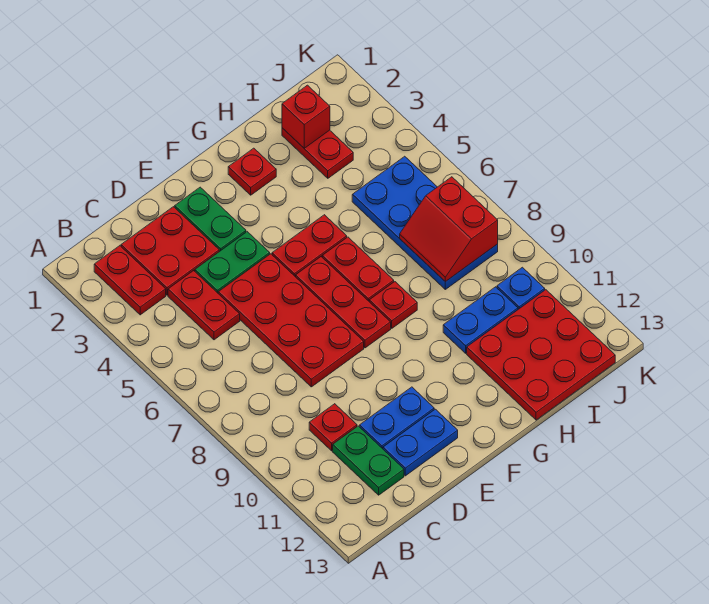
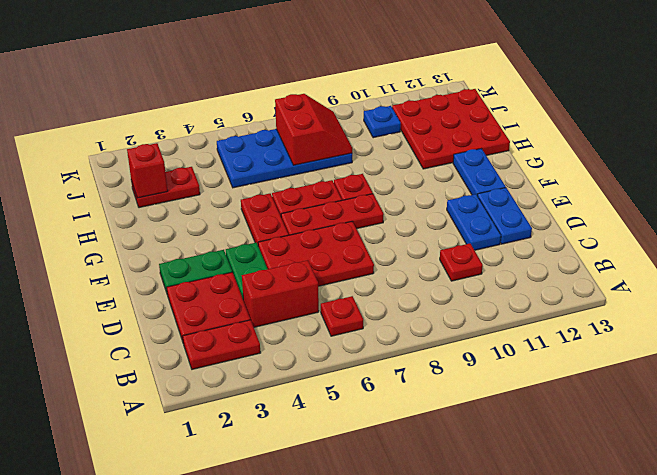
red 1x2 plate [168,271,240,340] -> red 1x2 brick [242,260,319,327]
green 1x2 plate [333,426,404,495] -> none
red 2x4 plate [218,254,364,387] -> red 2x3 plate [258,221,374,286]
red 1x1 plate [228,148,276,195] -> red 1x1 plate moved to [321,296,363,336]
blue 1x2 plate [443,287,518,353] -> blue 1x2 plate moved to [453,149,506,196]
red 2x2 slope [400,177,498,282] -> red 2x2 slope turned to [275,94,352,165]

